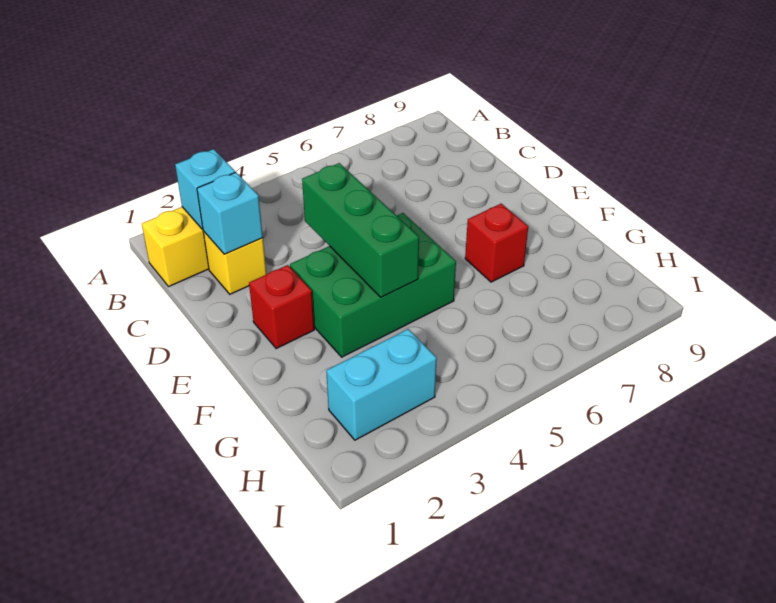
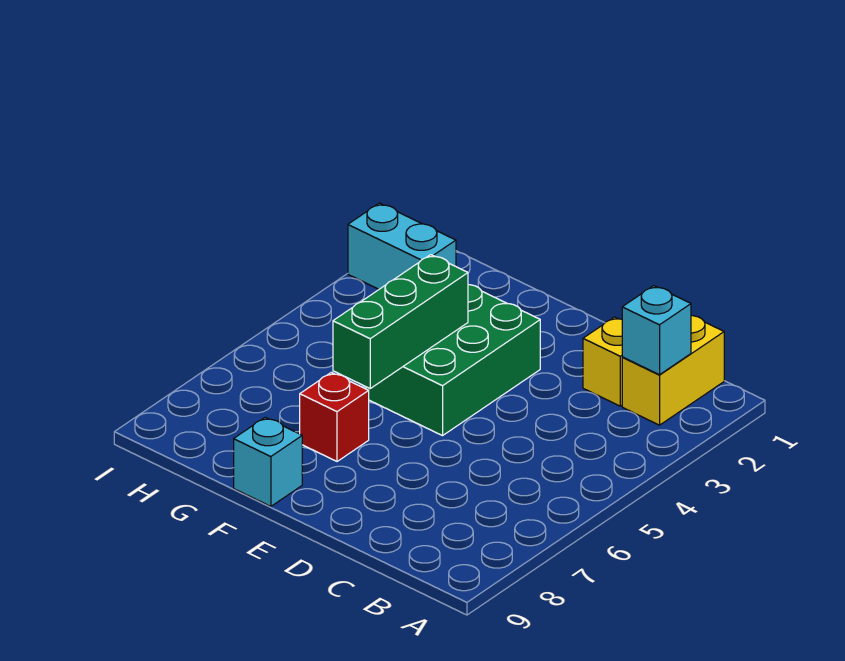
cyan 1x1 brick [197,172,263,254] -> cyan 1x1 brick moved to [234,417,302,506]
green 1x3 brick [302,163,419,297] -> green 1x3 brick turned to [333,255,468,388]
red 1x1 brick [249,265,314,349] -> none
cyan 1x2 brick [326,329,437,440] -> cyan 1x2 brick turned to [348,203,456,289]

